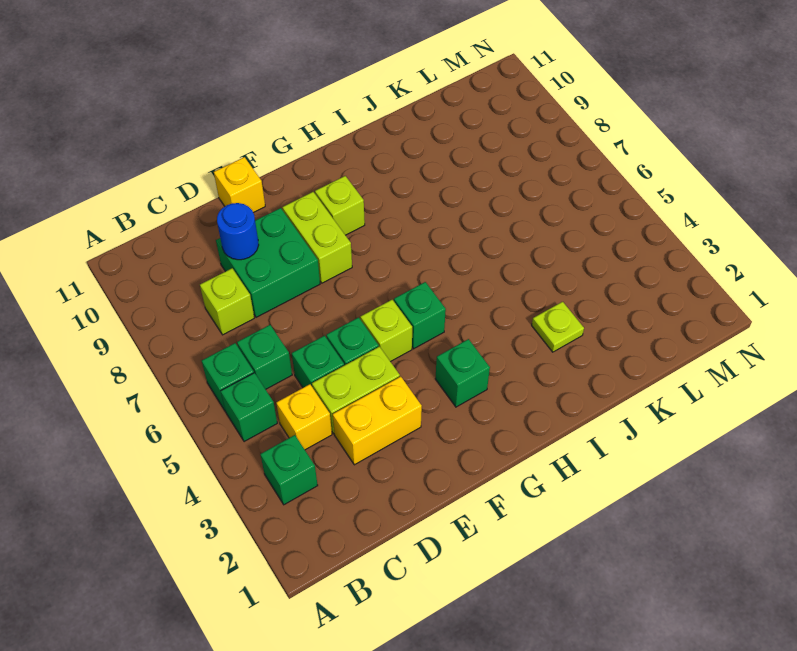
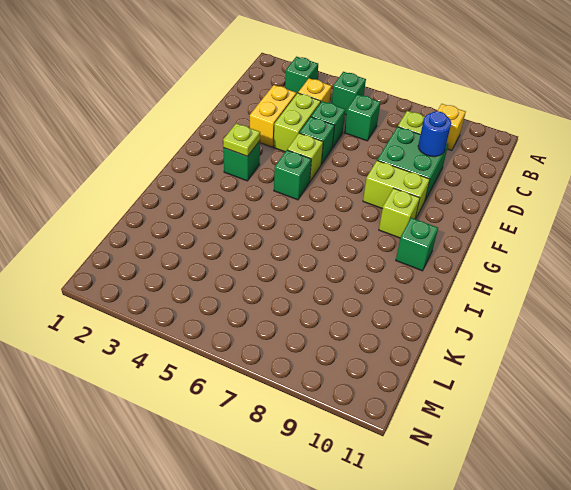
green 1x1 brick [202,343,254,410] -> green 1x1 brick moved to [396,218,438,271]
yellow 1x1 brick [214,157,265,213] -> yellow 1x1 brick moved to [438,104,466,151]
lime 1x1 plate [532,302,584,352] -> lime 1x1 plate moved to [223,123,260,156]

